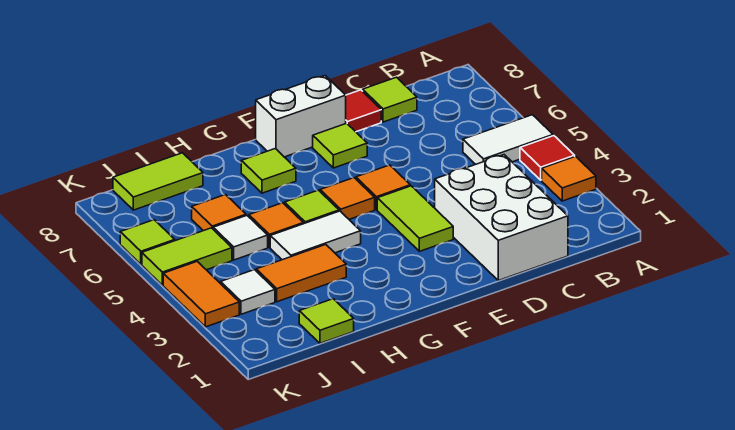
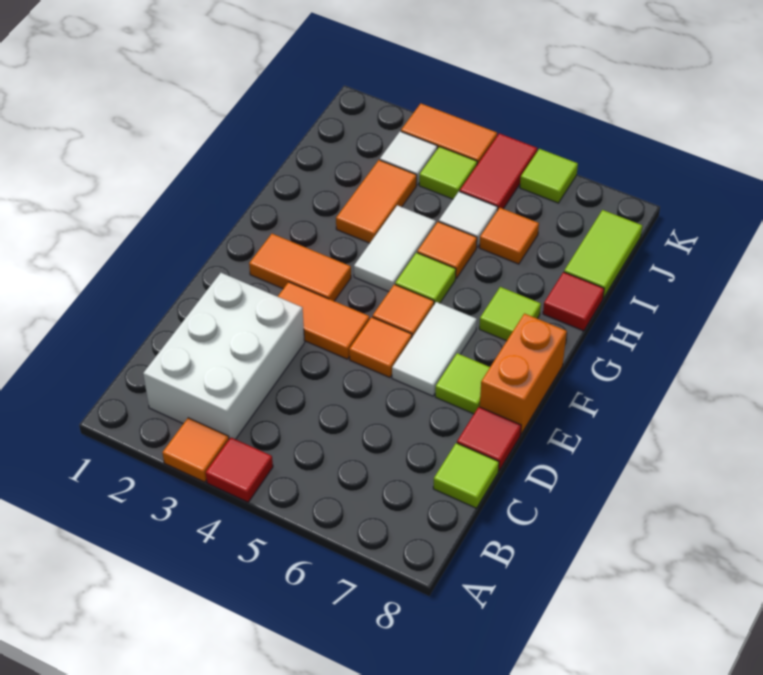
white 1x2 tile [463,115,553,164] -> white 1x2 tile moved to [392,302,477,396]
white 2x3 brick [435,155,568,280] -> white 2x3 brick turned to [143,273,305,439]
lime 1x2 tile [377,186,453,251] -> orange 1x2 tile [278,282,370,359]
white 1x2 brick [256,76,346,157] -> orange 1x2 brick [480,314,567,434]
none -> orange 1x2 tile [249,234,351,301]
none -> red 1x1 tile [543,272,604,331]
lime 1x1 tile [299,299,354,343] -> lime 1x1 tile moved to [419,147,477,199]
lime 1x2 tile [142,228,232,285] -> red 1x2 tile [460,133,537,211]

